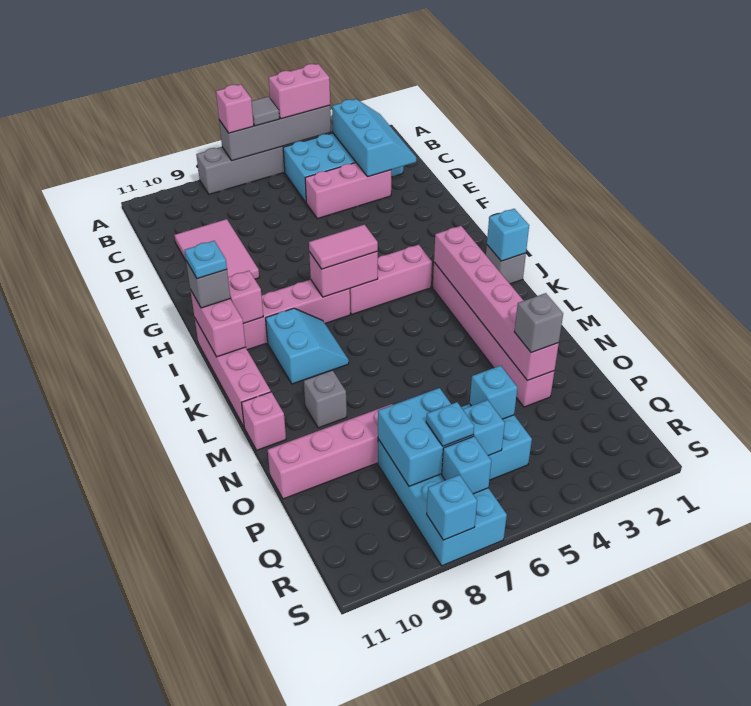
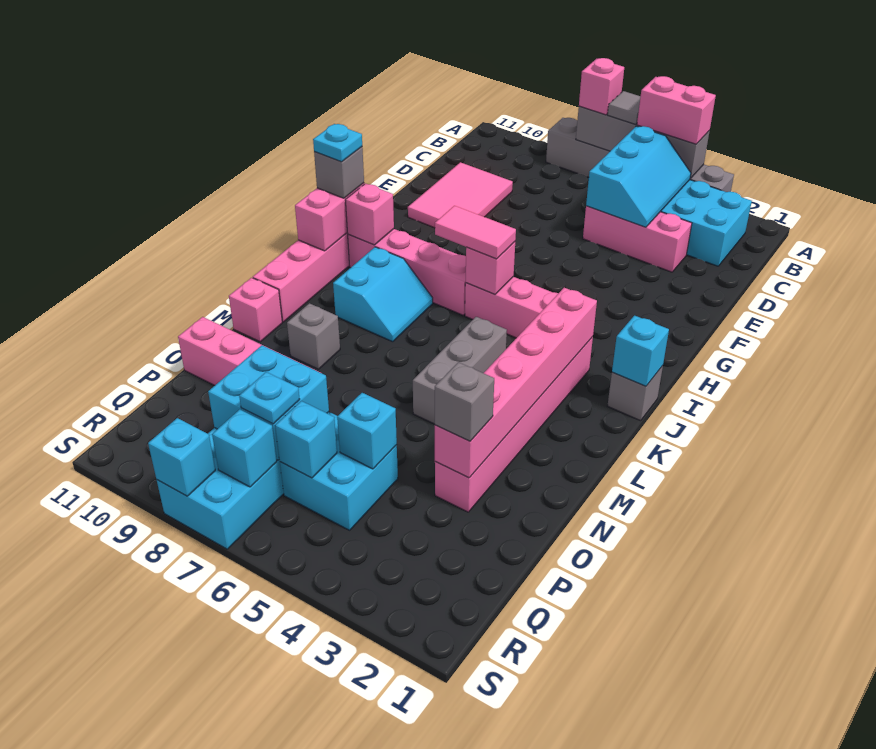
cyan 2x3 slope [332,99,416,177] -> cyan 2x3 slope moved to [586,126,691,227]
pink 1x2 brick [309,252,378,297] -> pink 1x1 brick [466,242,515,294]
none -> grey 1x3 brick [413,317,507,424]

